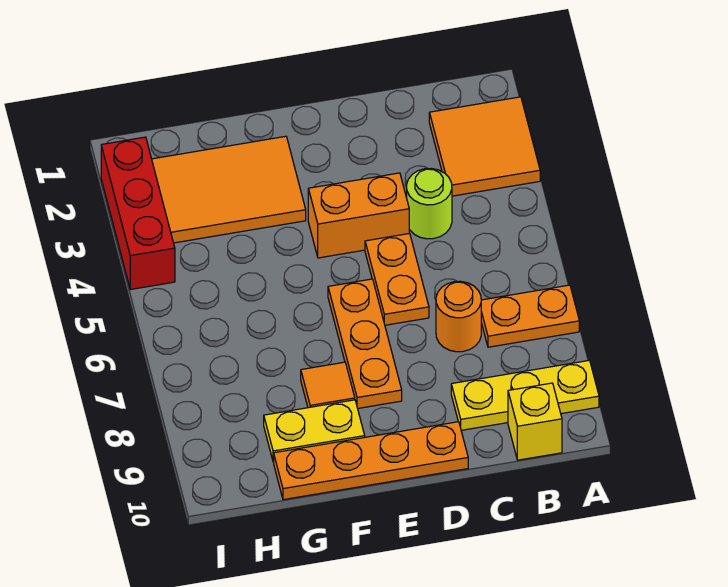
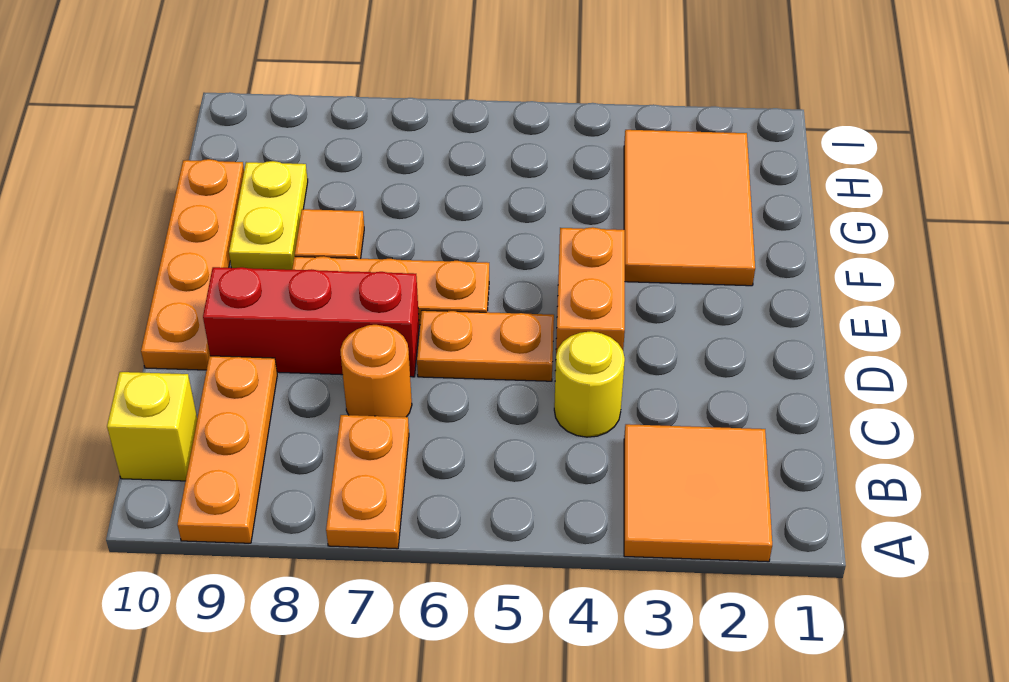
yellow 1x3 plate [451,360,599,430] -> orange 1x3 plate [177,356,277,543]
lime 1x1 round brick [407,169,452,239] -> yellow 1x1 round brick [554,331,625,437]
red 1x3 brick [101,137,175,290] -> red 1x3 brick moved to [203,267,419,377]

